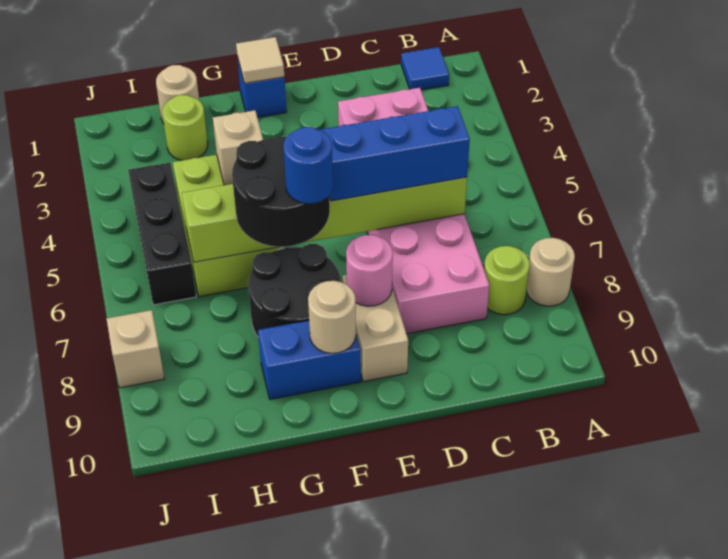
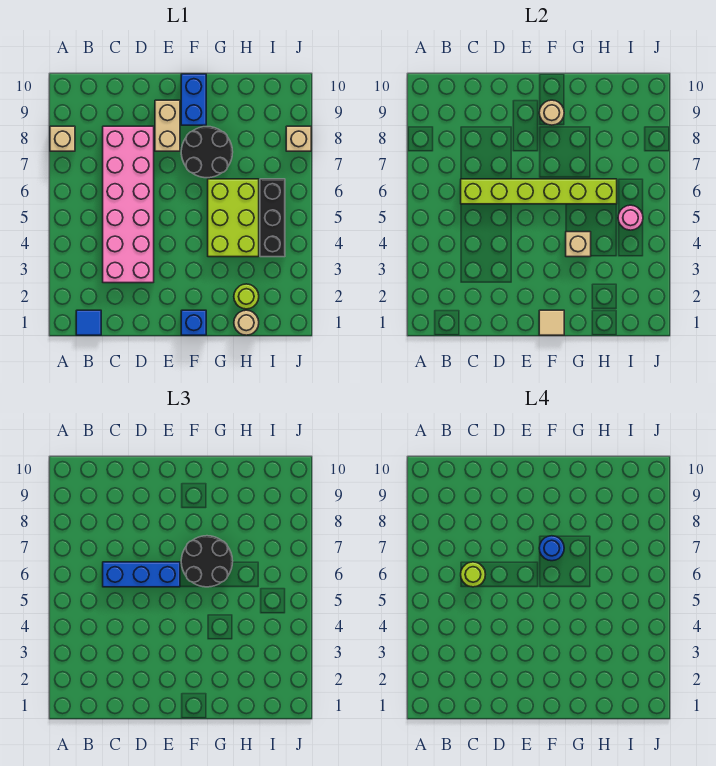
tan 1x1 round brick [527,238,575,306] -> tan 1x1 brick [50,126,75,151]
lime 1x1 round brick [484,246,530,315] -> lime 1x1 round brick moved to [461,562,485,587]
pink 1x1 round brick [346,235,393,306] -> pink 1x1 round brick moved to [618,205,643,230]
blue 1x2 brick [258,320,361,399] -> blue 1x2 brick turned to [181,74,206,125]

